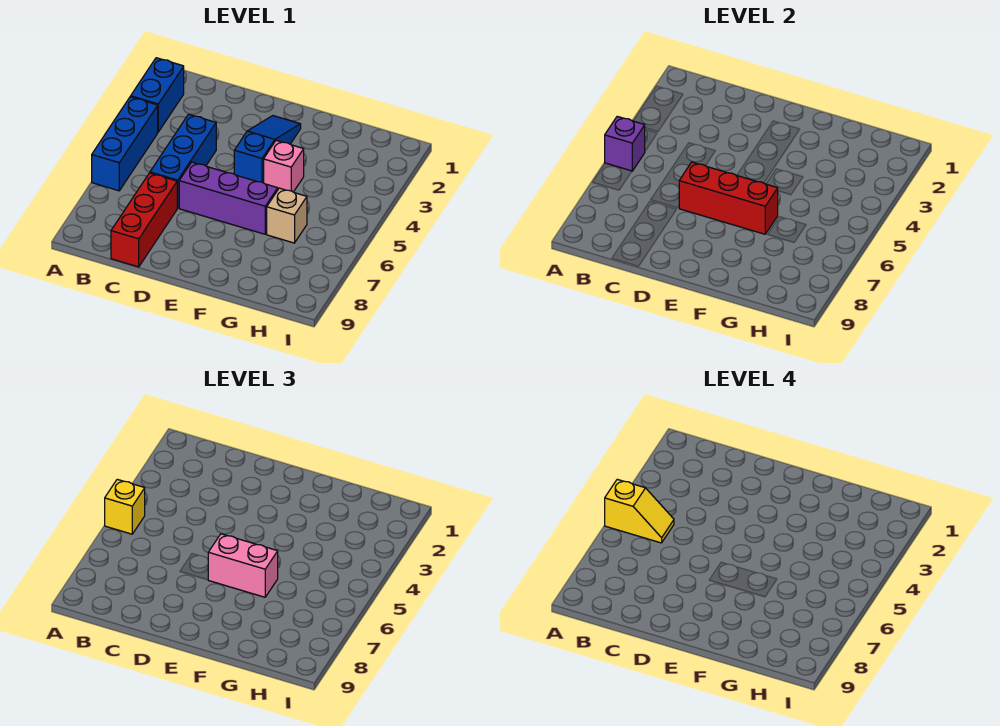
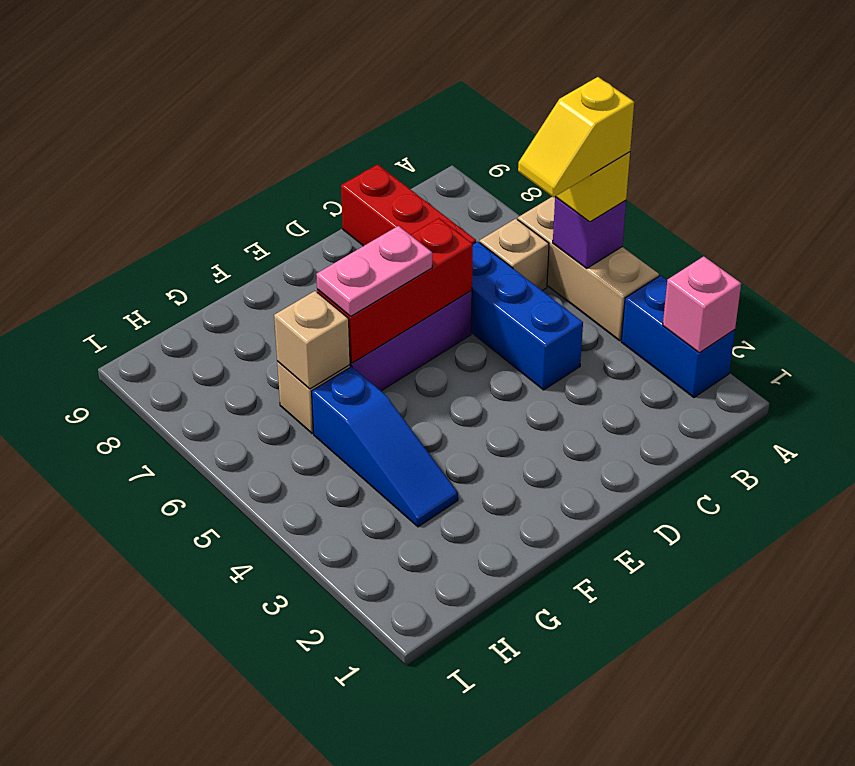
blue 1x3 brick [92,97,158,191] -> tan 1x3 brick [518,197,659,341]
none -> tan 1x1 brick [480,219,549,290]
blue 1x3 slope [234,116,301,183] -> blue 1x3 slope moved to [312,367,458,527]
pink 1x2 brick [208,534,278,597] -> pink 1x2 plate [316,226,432,316]
pink 1x1 brick [264,140,304,192] -> pink 1x1 brick moved to [663,256,741,353]
none -> tan 1x1 brick [274,291,350,389]

